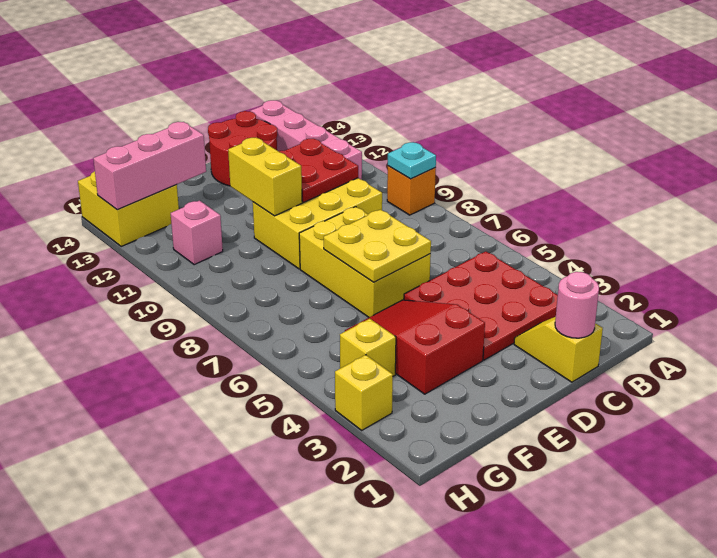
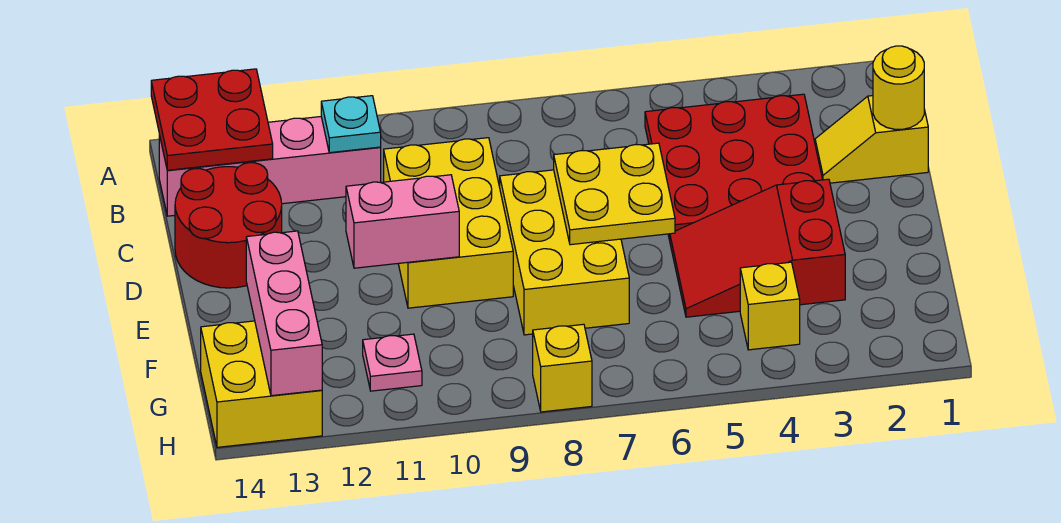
orange 1x1 brick [387,166,436,215] -> none
cyan 1x1 plate [388,142,436,179] -> cyan 1x1 plate moved to [321,96,381,153]
pink 1x1 round brick [555,272,599,338] -> yellow 1x1 round brick [873,46,924,129]
red 2x2 plate [279,139,358,202] -> red 2x2 plate moved to [151,69,273,170]
yellow 2x3 brick [299,207,431,317] -> yellow 2x3 brick turned to [500,170,629,335]
yellow 1x2 brick [228,138,302,216] -> pink 1x2 brick [346,175,459,268]
pink 1x1 brick [171,200,223,265] -> pink 1x1 plate [363,334,422,391]
yellow 1x1 brick [335,355,393,430] -> yellow 1x1 brick moved to [533,324,592,412]

